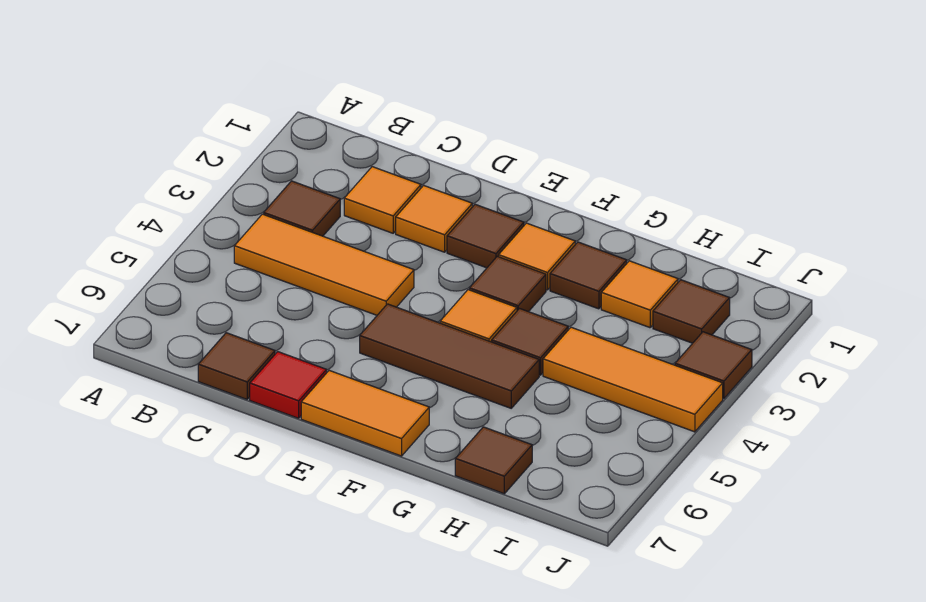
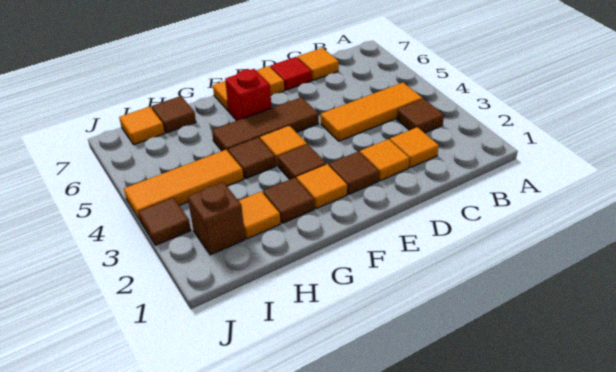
brown 1x1 tile [198,333,275,399] -> orange 1x1 tile [297,48,339,80]
none -> red 1x1 brick [225,69,271,121]
brown 1x1 tile [653,280,730,343] -> brown 1x1 brick [188,182,245,255]
none -> orange 1x1 tile [119,107,165,145]

